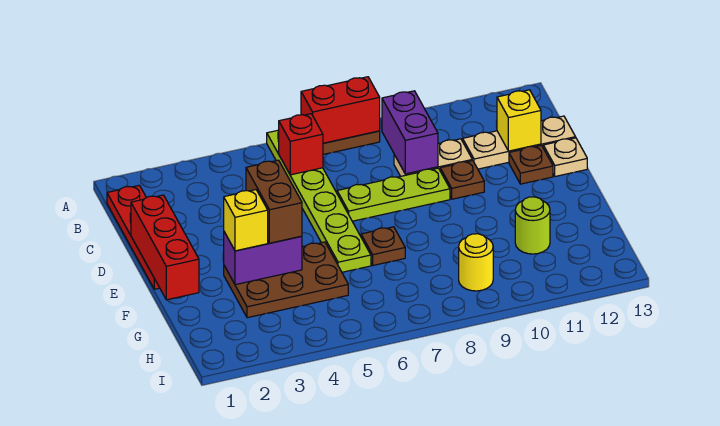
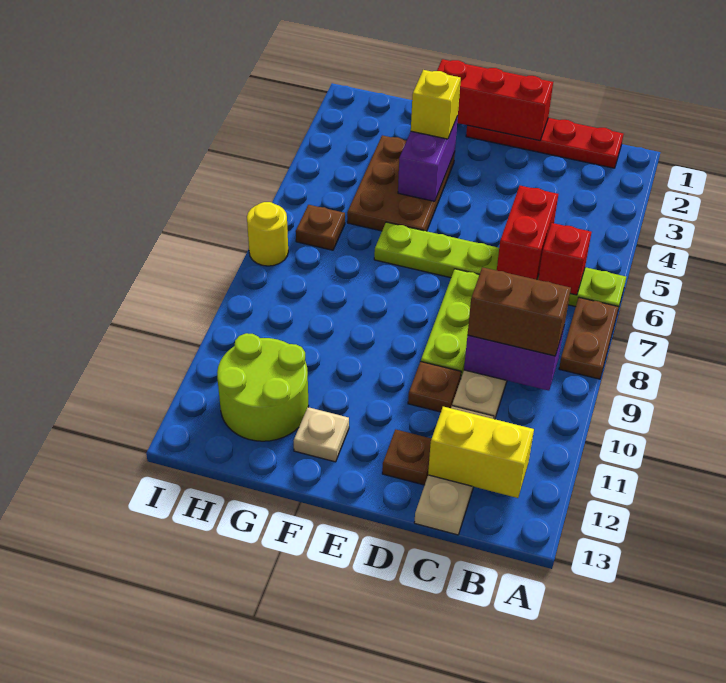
red 1x2 brick [301,77,380,143] -> red 1x2 brick moved to [497,185,558,280]
yellow 1x1 brick [497,90,541,151] -> yellow 1x2 brick [428,407,534,498]
tan 1x1 plate [543,138,587,176] -> tan 1x1 plate moved to [294,407,349,462]
brown 1x2 brick [246,160,302,243] -> brown 1x2 brick moved to [468,267,571,356]
brown 1x1 plate [361,227,405,265] -> brown 1x1 plate moved to [296,205,345,250]
lime 1x1 round brick [515,197,550,254] -> lime 2x2 round brick [217,333,308,441]
yellow 1x1 round brick [459,234,493,291] -> yellow 1x1 round brick moved to [247,202,288,266]

